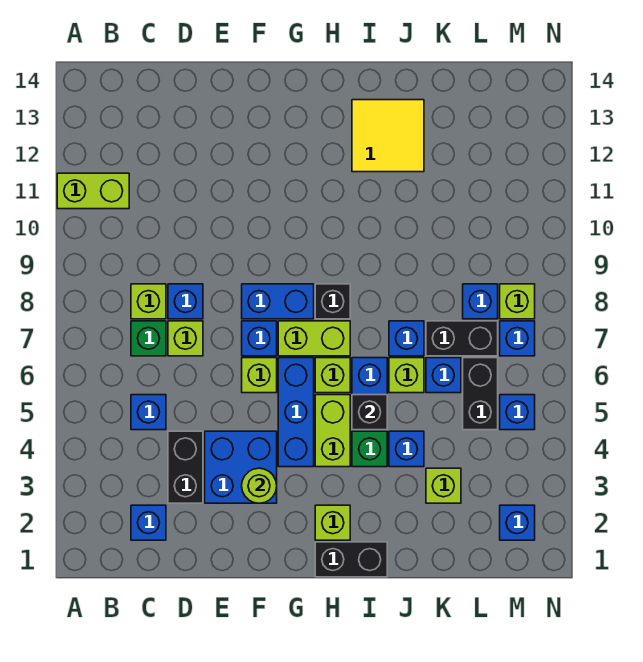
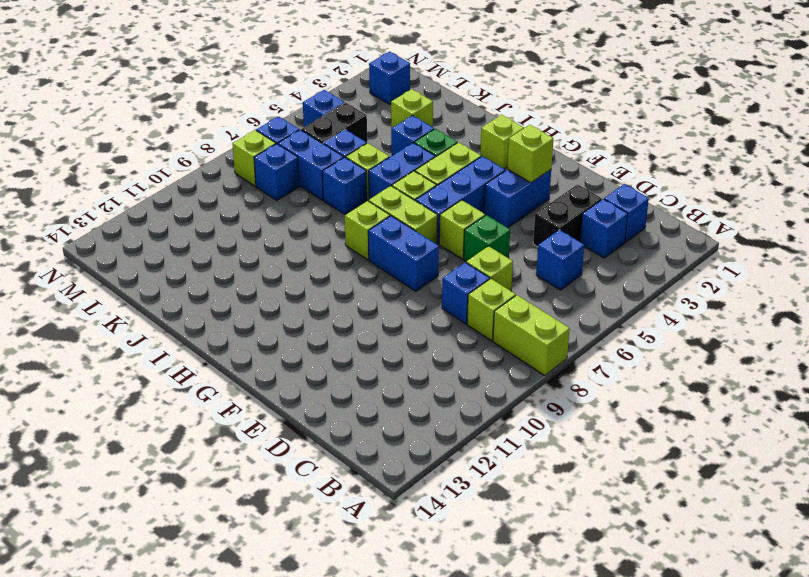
lime 1x2 brick [57,173,129,209] -> lime 1x2 brick moved to [493,295,570,376]
green 1x1 brick [131,321,166,356] -> green 1x1 brick moved to [464,215,510,261]
blue 2x2 brick [205,431,277,503] -> blue 1x2 brick [484,169,551,228]
lime 1x1 round brick [242,468,277,503] -> lime 1x1 brick [507,125,553,183]
blue 1x1 brick [242,321,277,356] -> blue 1x1 brick moved to [580,199,628,258]
black 1x2 brick [315,542,387,577] -> none
black 1x1 brick [315,284,350,319] -> lime 1x1 brick [345,201,390,260]
black 1x1 brick [352,395,387,430] -> none
yellow 2x2 tile [352,100,424,172] -> none
black 1x2 brick [426,321,498,356] -> blue 1x2 brick [278,130,344,200]

